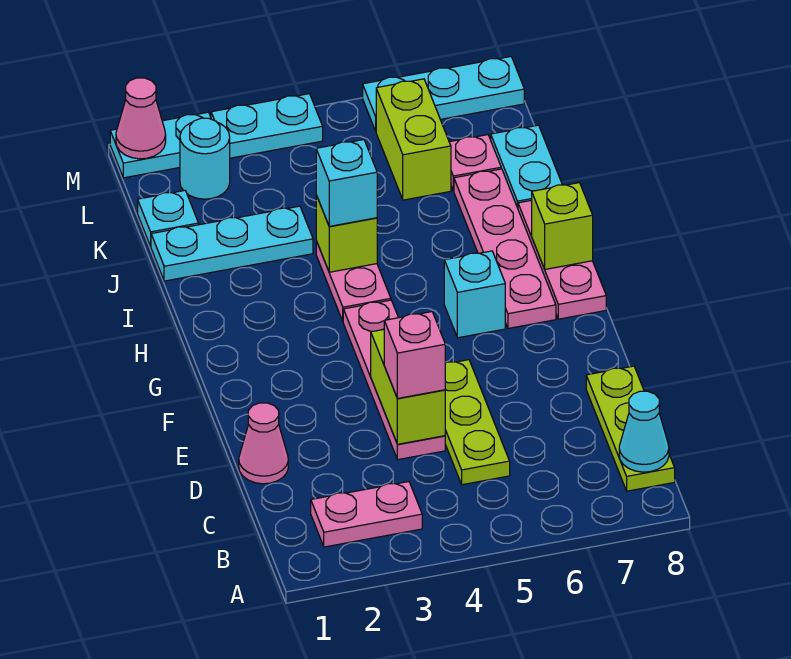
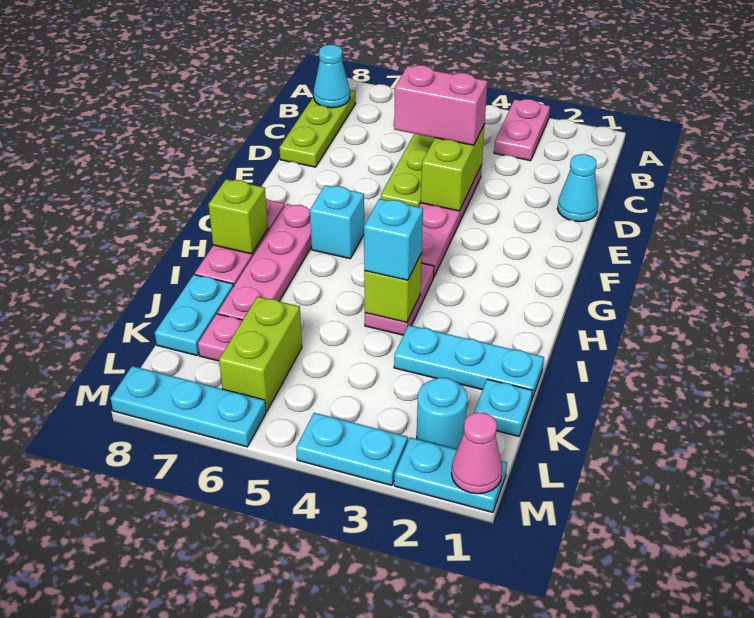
pink 1x2 plate [311,482,422,547] -> pink 1x2 plate turned to [494,99,550,161]
pink 1x1 cone [239,403,288,484] -> cyan 1x1 cone [557,154,598,222]
pink 1x1 brick [384,312,445,398] -> pink 1x2 brick [394,65,488,145]

